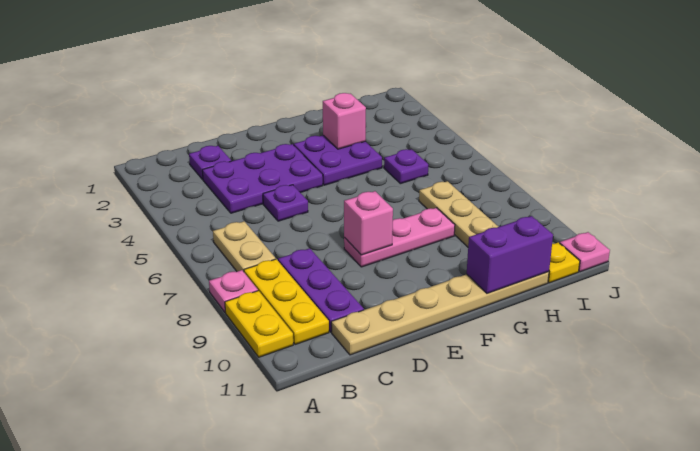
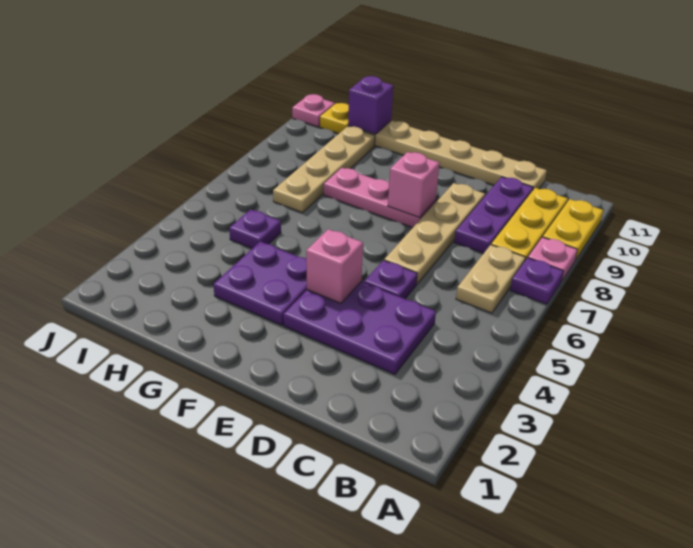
purple 1x1 plate [189,146,231,179] -> purple 1x1 plate moved to [510,258,563,304]
none -> tan 1x4 plate [384,183,485,284]
pink 1x1 brick [323,93,366,149] -> pink 1x1 brick moved to [306,229,363,303]
purple 1x2 brick [467,216,553,294] -> purple 1x1 brick [348,76,393,134]

